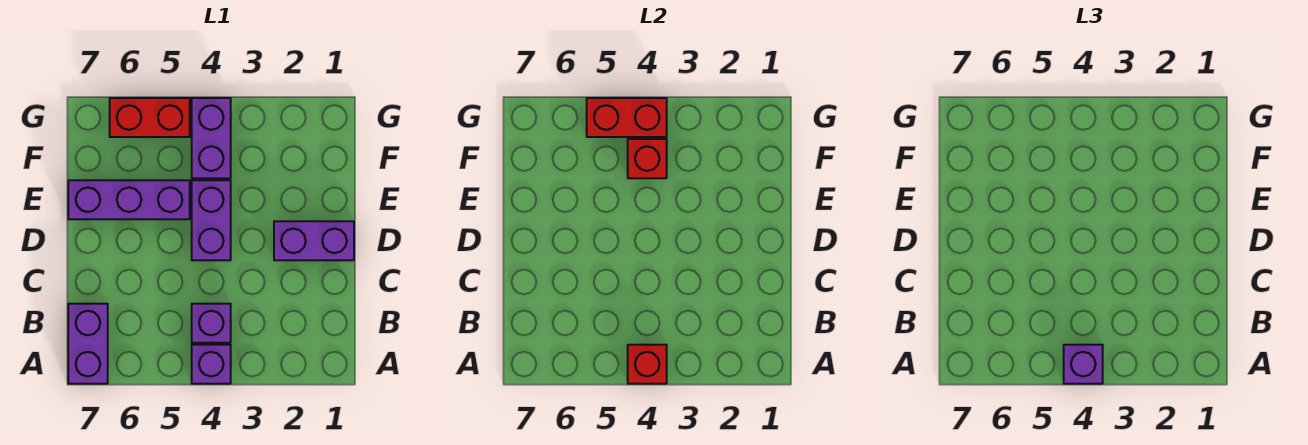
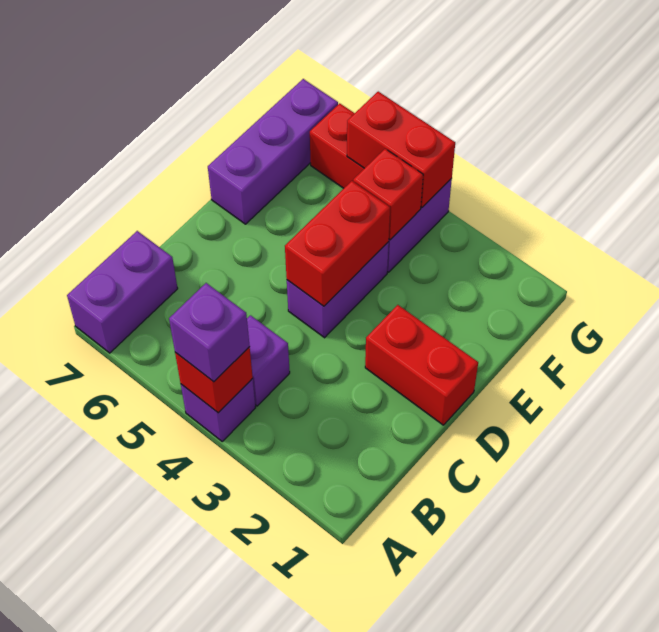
purple 1x2 brick [274,221,354,260] -> red 1x2 brick [365,305,478,425]
none -> red 1x2 brick [285,181,390,306]
purple 1x3 brick [68,180,190,219] -> purple 1x3 brick turned to [208,79,338,224]

